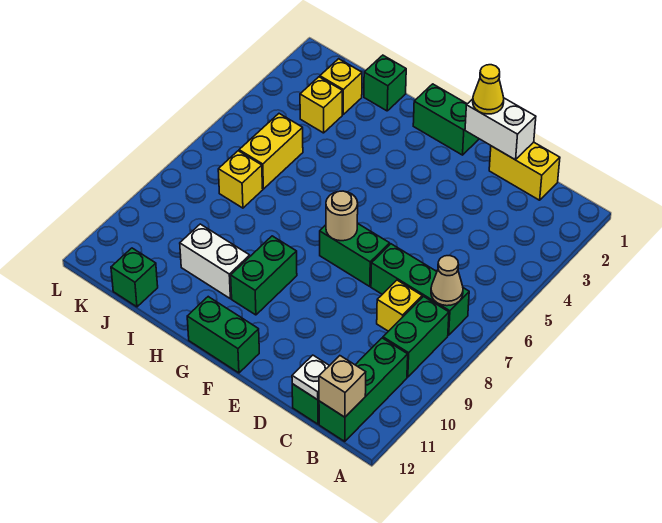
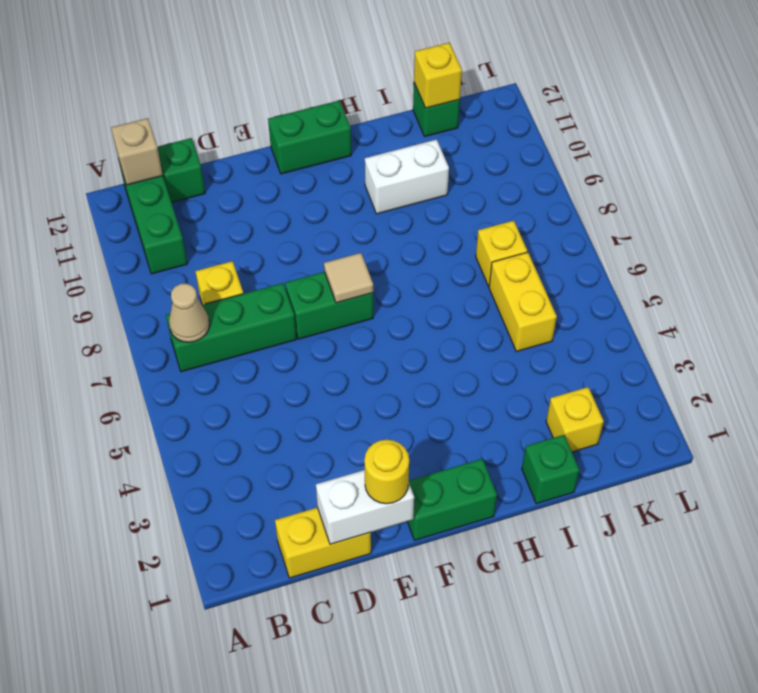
green 1x2 brick [383,296,449,377] -> none
white 1x1 plate [292,355,329,400] -> none
yellow 1x1 cone [473,65,504,114] -> yellow 1x1 round brick [364,440,409,504]
tan 1x1 round brick [326,191,358,241] -> tan 1x1 tile [324,253,373,303]
green 1x2 brick [231,236,297,315] -> none
yellow 1x1 brick [300,77,342,133] -> yellow 1x1 brick moved to [414,43,462,108]

